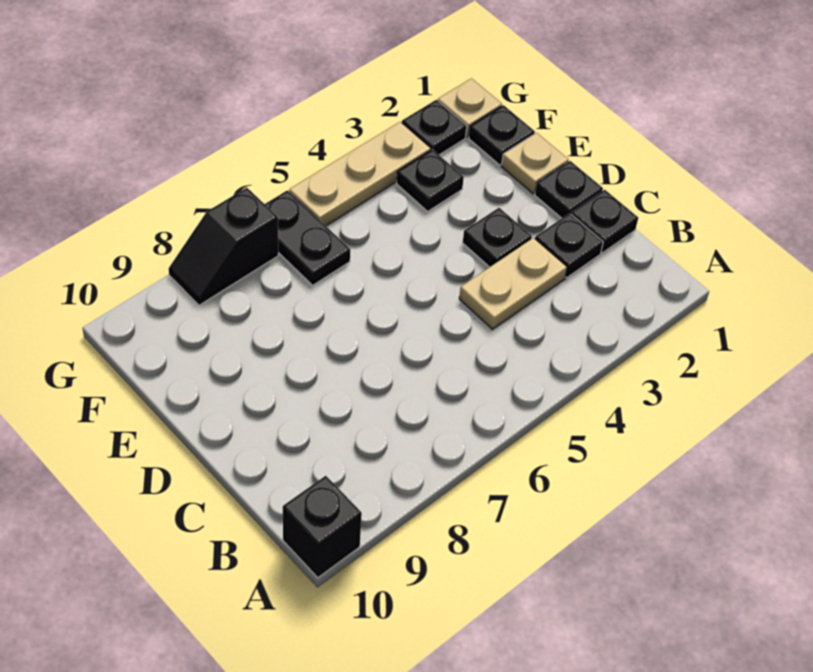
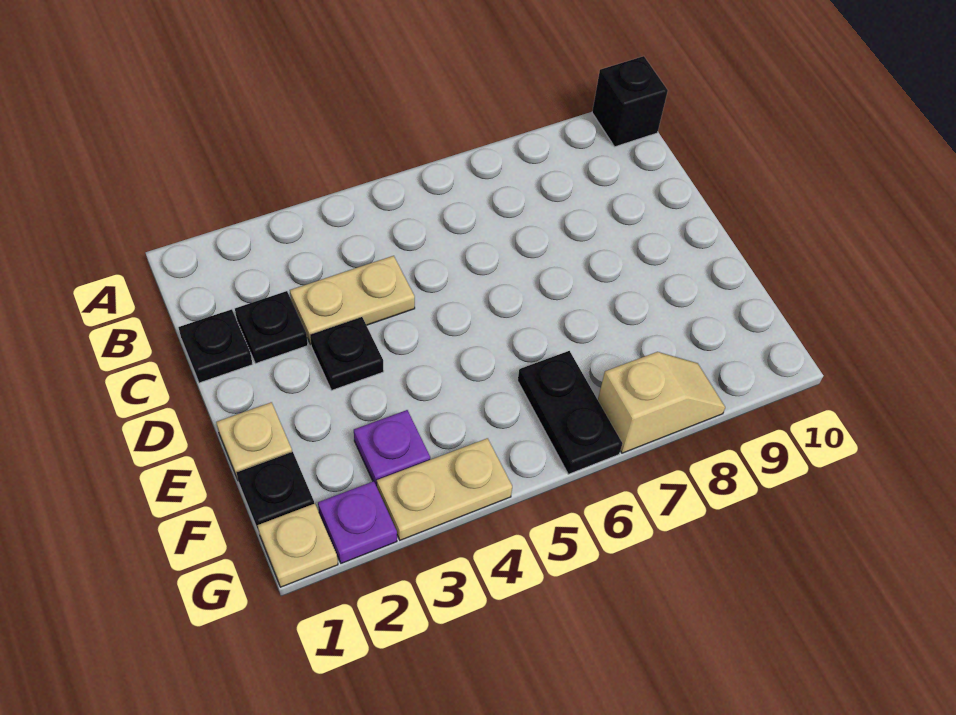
black 1x1 plate [535,161,603,218] -> none
black 1x1 plate [397,149,464,211] -> purple 1x1 plate [354,410,430,487]
black 1x1 plate [402,100,467,155] -> purple 1x1 plate [318,481,397,563]
tan 1x3 plate [289,122,431,226] -> tan 1x2 plate [377,438,512,540]
black 1x2 slope [169,188,278,305] -> tan 1x2 slope [598,352,725,453]

